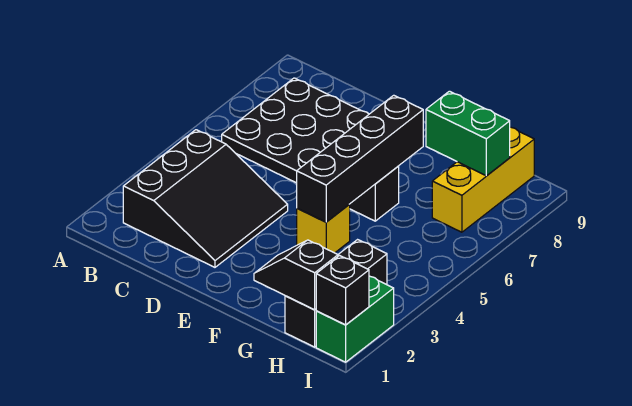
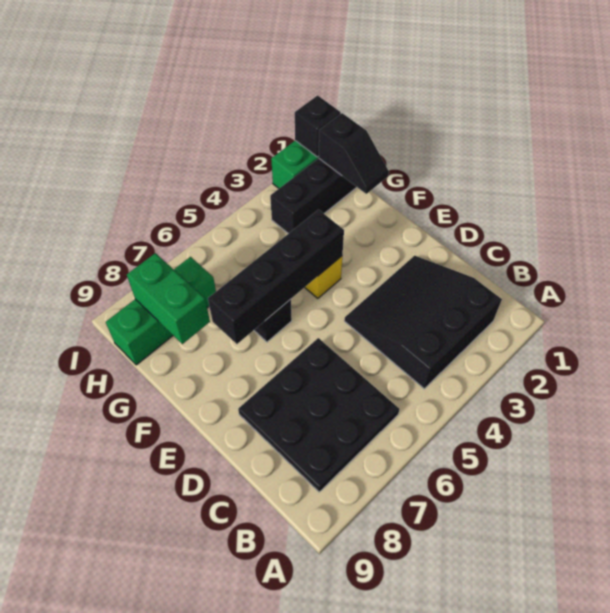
yellow 1x3 brick [432,127,534,232] -> green 1x3 brick [106,257,216,365]

